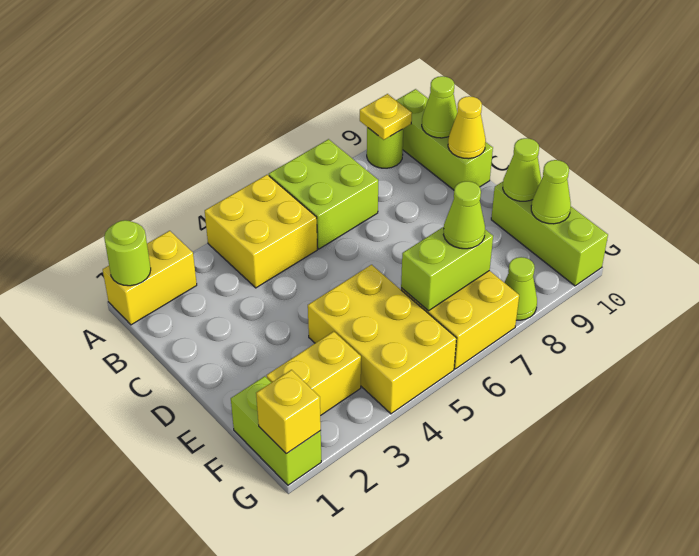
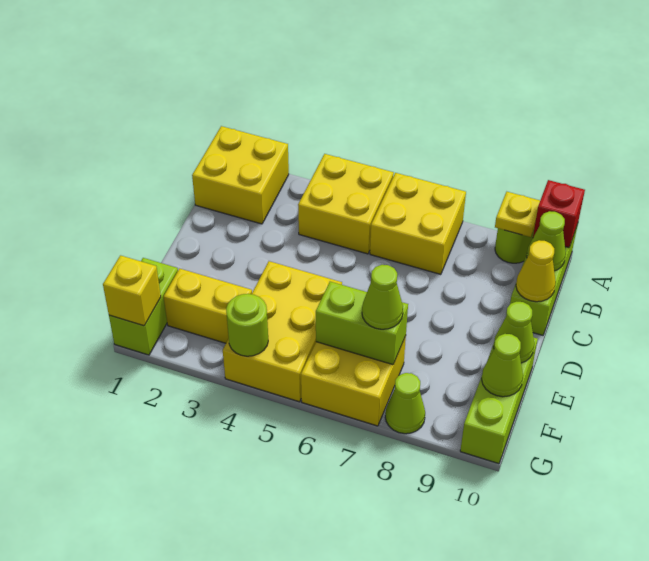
yellow 1x2 brick [103,231,197,325] -> yellow 2x2 brick [192,126,289,224]
lime 1x1 round brick [104,220,151,286] -> lime 1x1 round brick moved to [226,294,268,356]
lime 2x2 brick [269,139,378,249] -> yellow 2x2 brick [370,173,466,274]
none -> red 1x1 brick [533,180,585,248]

